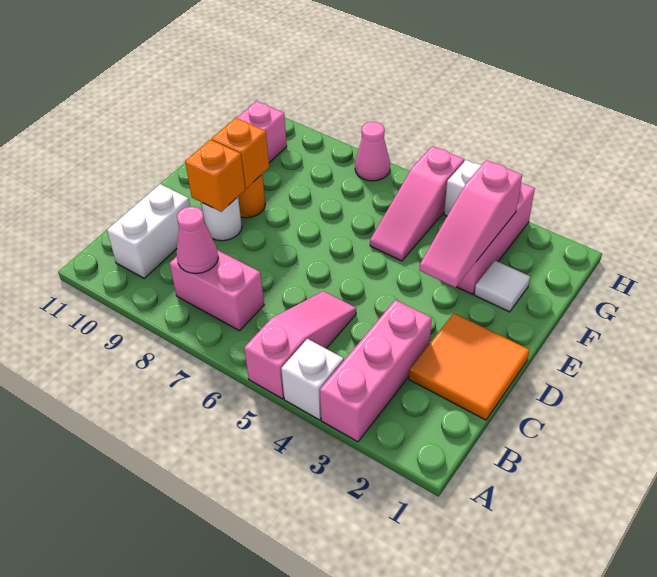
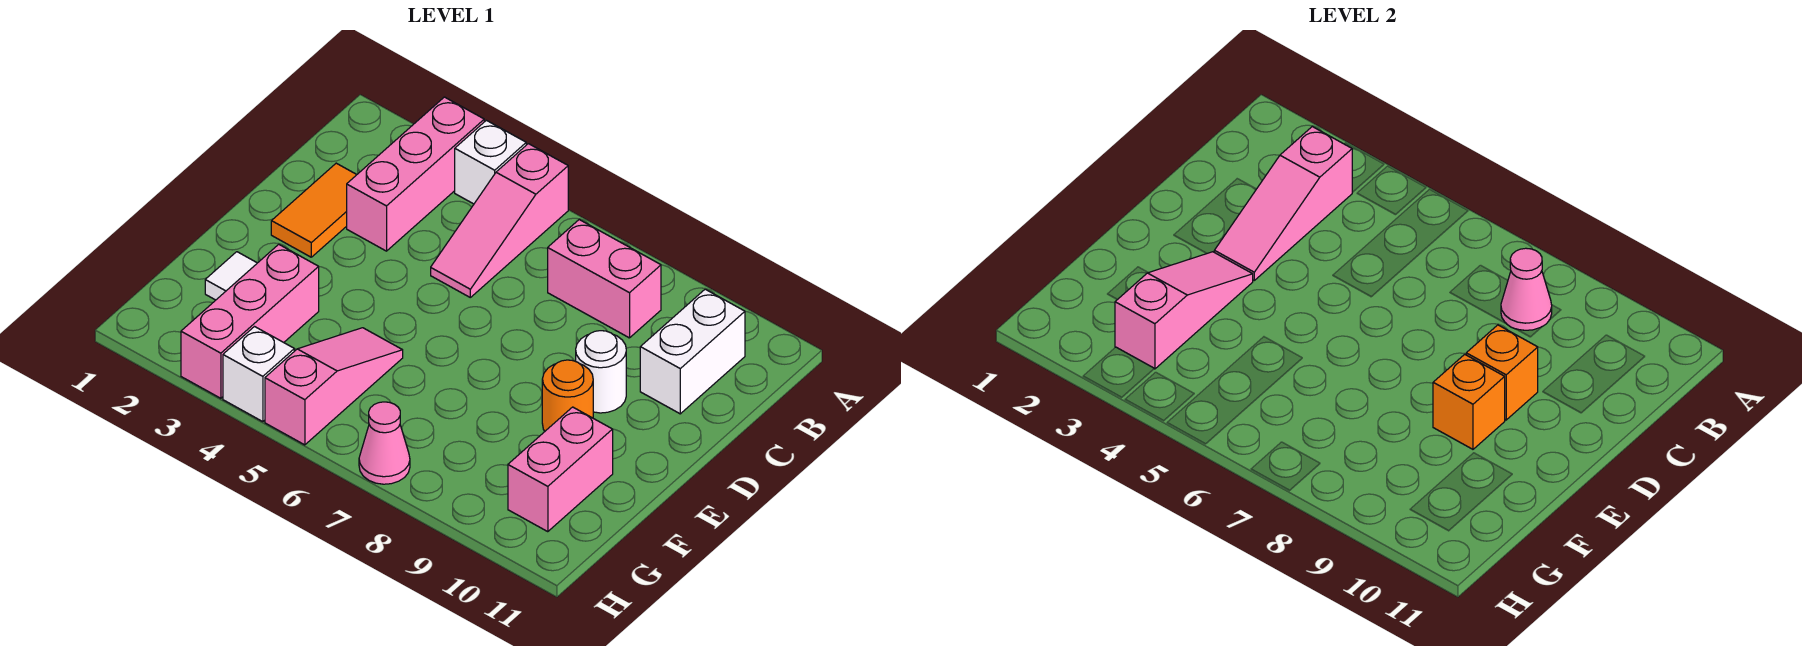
none -> pink 1x3 slope [1214,127,1352,280]
orange 2x2 tile [409,313,530,420] -> orange 1x2 tile [271,163,357,257]

